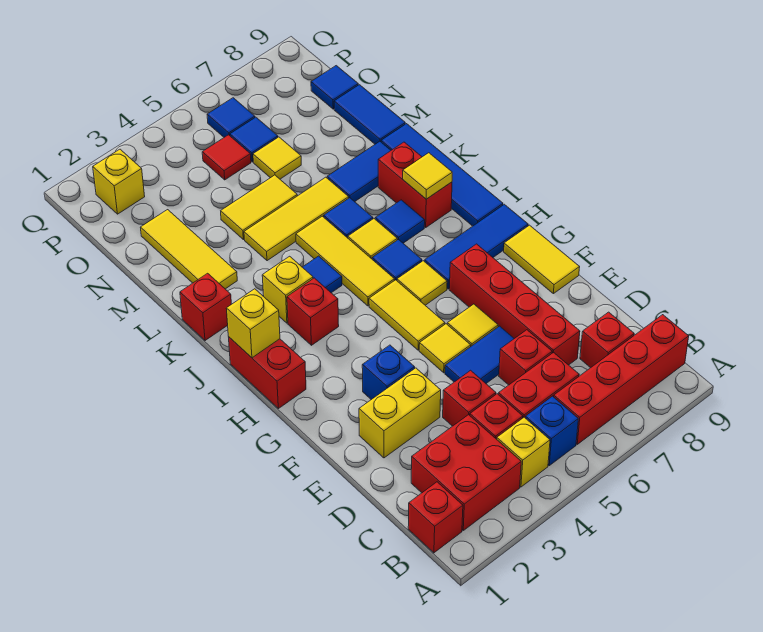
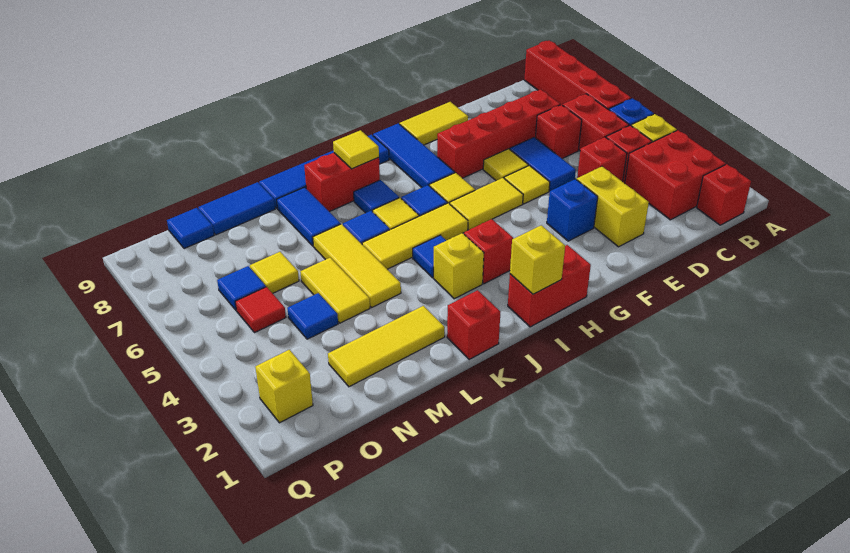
red 1x1 brick [580,312,634,368] -> none
blue 1x1 tile [207,98,255,137] -> blue 1x1 tile moved to [287,293,338,339]

